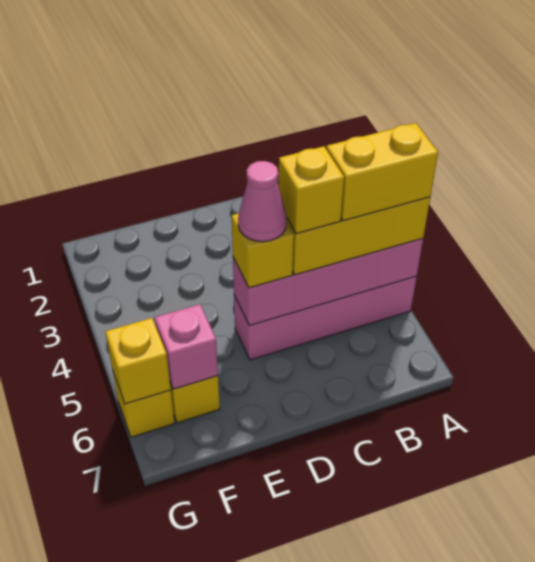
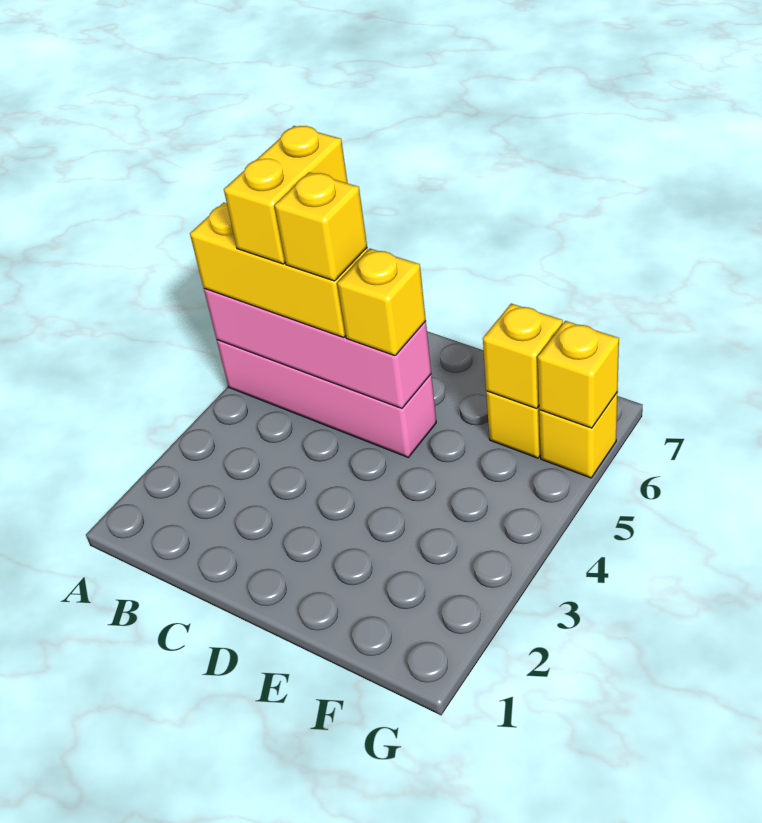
yellow 1x2 brick [326,123,438,221] -> yellow 1x2 brick turned to [224,126,348,264]
pink 1x1 cone [238,161,287,242] -> none
pink 1x1 brick [155,304,218,389] -> yellow 1x1 brick [483,304,563,408]

